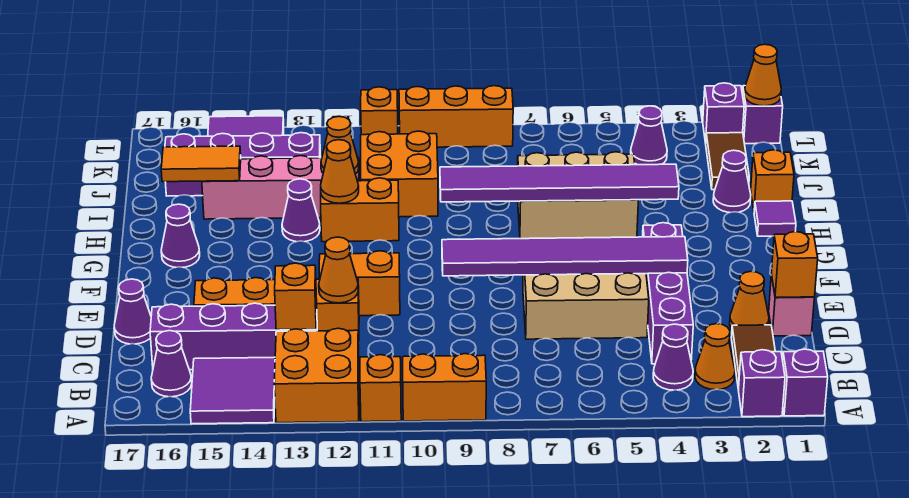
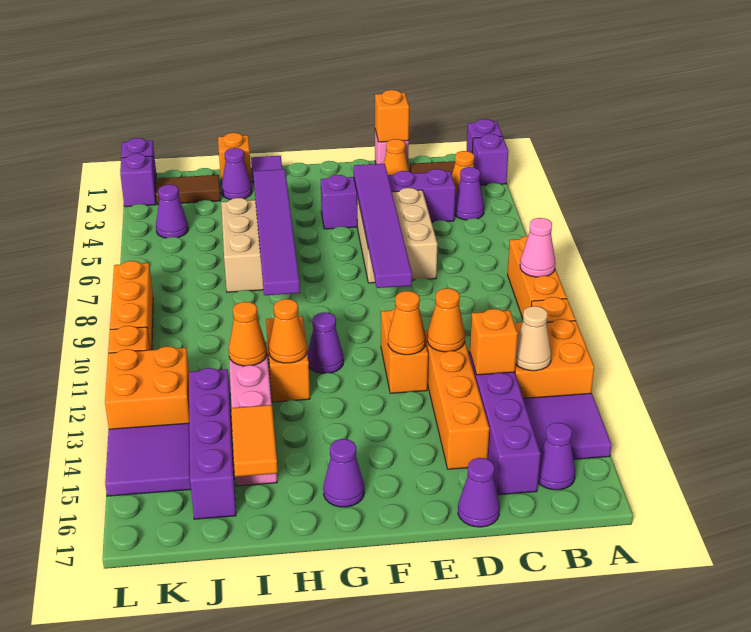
orange 1x2 brick [403,354,486,421] -> orange 1x3 brick [507,236,567,318]
none -> pink 1x1 cone [520,218,555,277]
none -> tan 1x1 cone [515,306,551,371]
purple 1x1 cone [282,179,320,242] -> purple 1x1 cone moved to [308,312,344,374]
orange 2x2 brick [361,131,438,217] -> orange 2x2 brick moved to [105,346,189,429]
orange 1x1 cone [745,44,781,106] -> orange 1x1 cone moved to [388,291,426,355]

